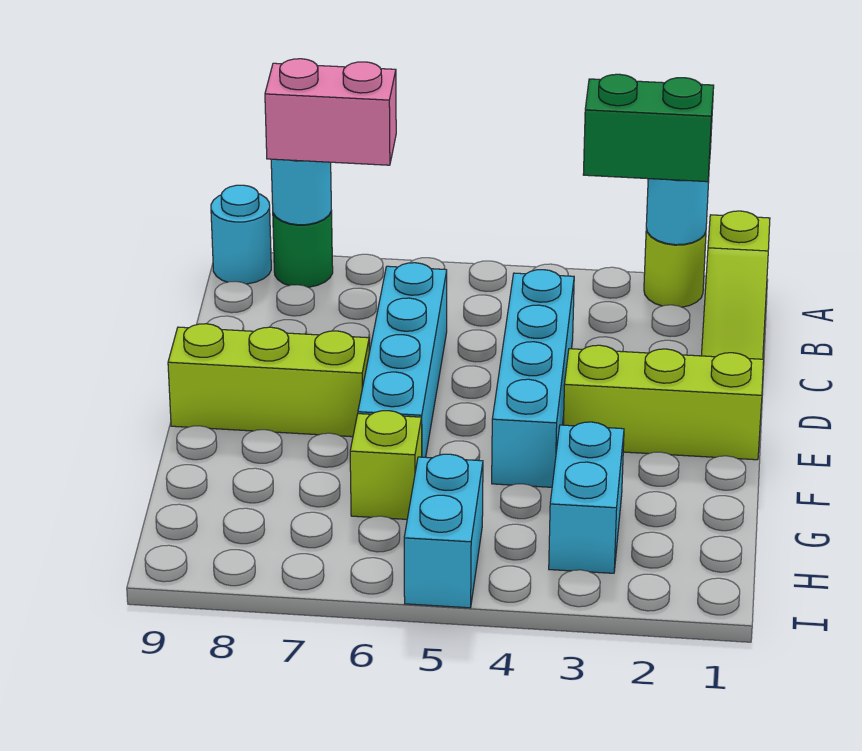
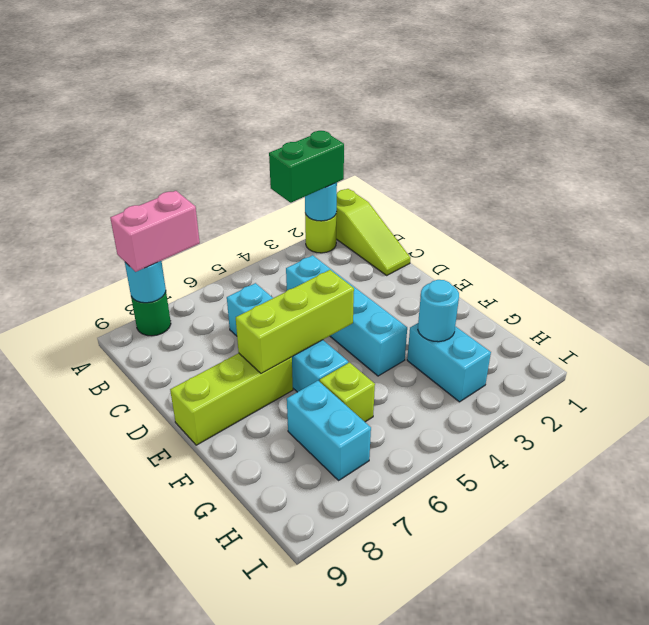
cyan 1x1 round brick [211,185,271,284] -> cyan 1x1 round brick moved to [418,280,459,342]
lime 1x3 brick [563,345,764,460] -> lime 1x3 brick moved to [236,270,354,374]
cyan 1x2 brick [404,454,483,608] -> cyan 1x2 brick moved to [287,381,371,480]

